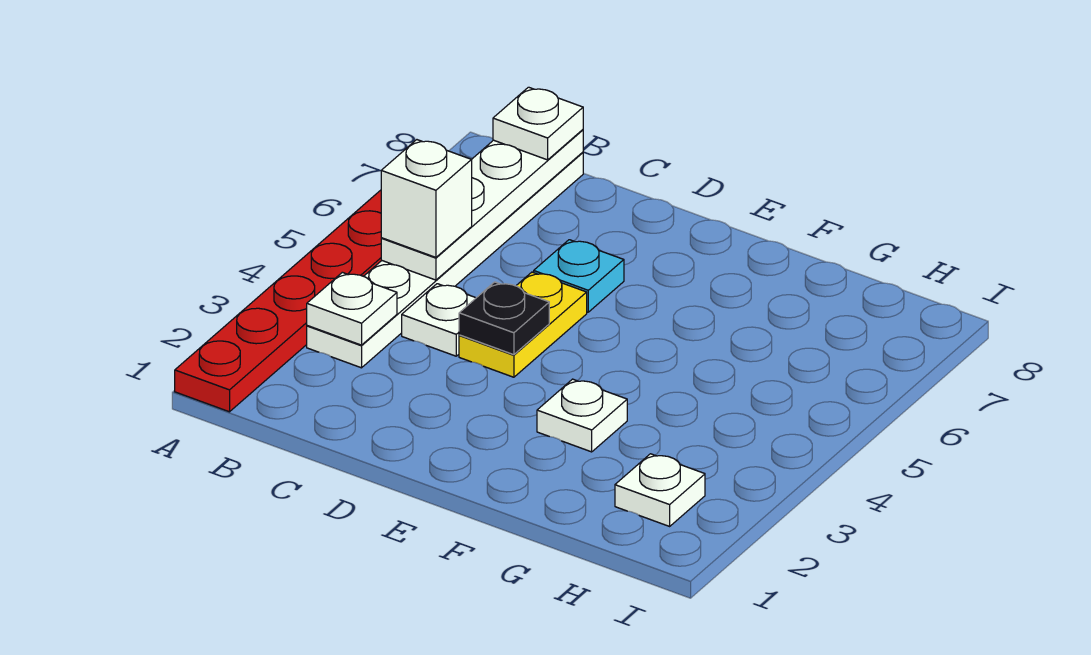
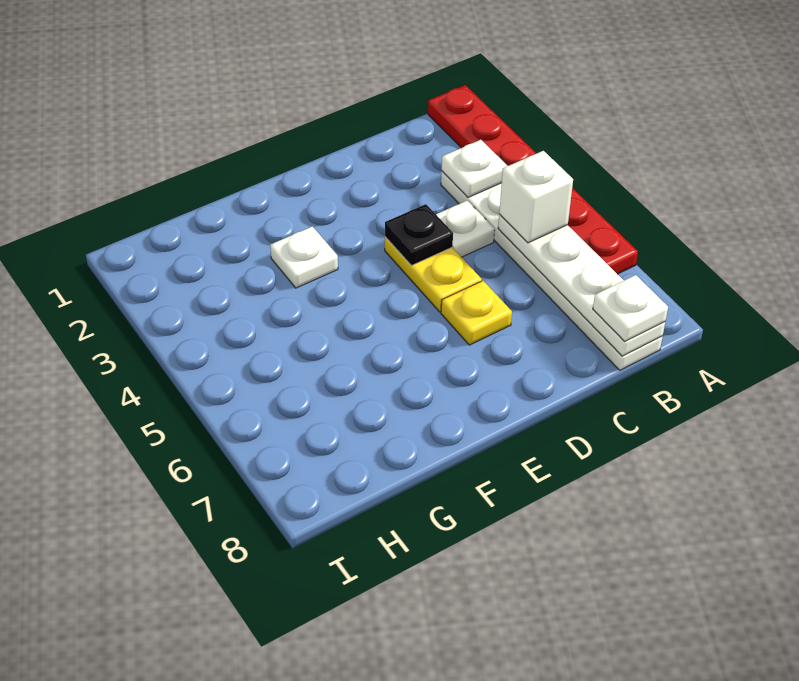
cyan 1x1 plate [534,240,624,312] -> yellow 1x1 plate [441,281,512,345]
white 1x1 plate [615,454,705,526] -> none

